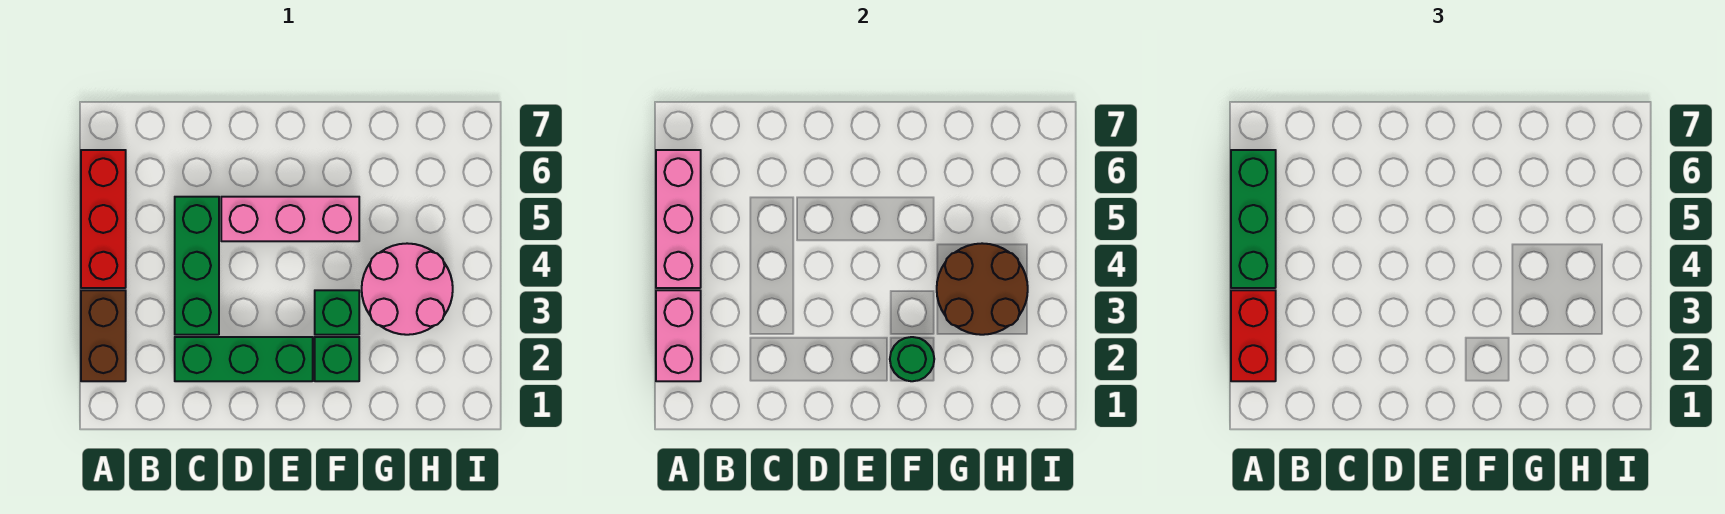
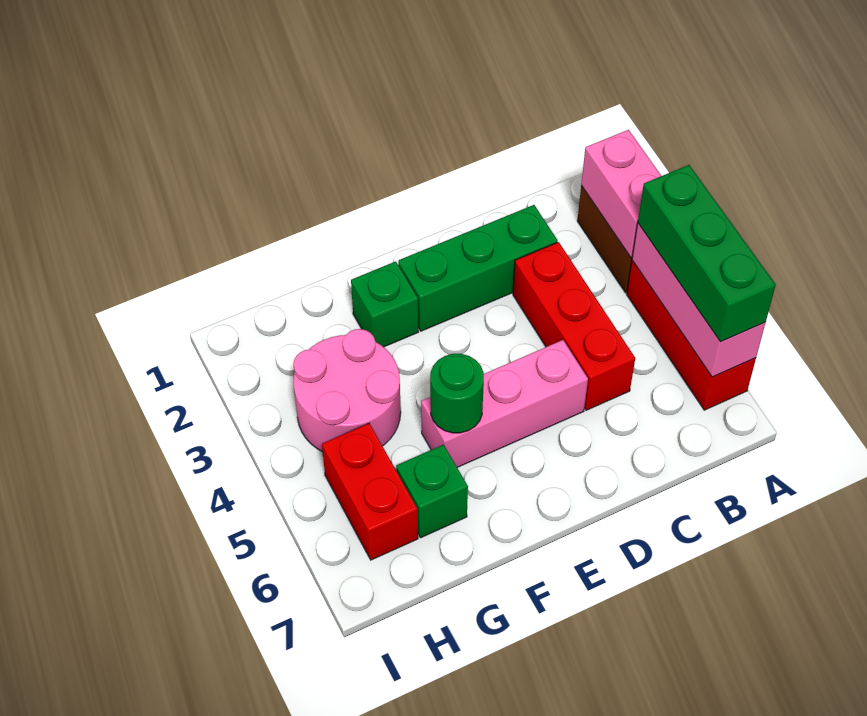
red 1x2 brick [1231,290,1276,381] -> red 1x2 brick moved to [322,423,418,560]
green 1x3 brick [175,197,219,335] -> red 1x3 brick [513,242,635,410]
green 1x1 round brick [890,337,934,381] -> green 1x1 round brick moved to [430,354,484,433]
green 1x1 brick [315,290,359,335] -> green 1x1 brick moved to [396,445,468,538]
brown 2x2 round brick [937,243,1028,335] -> none

